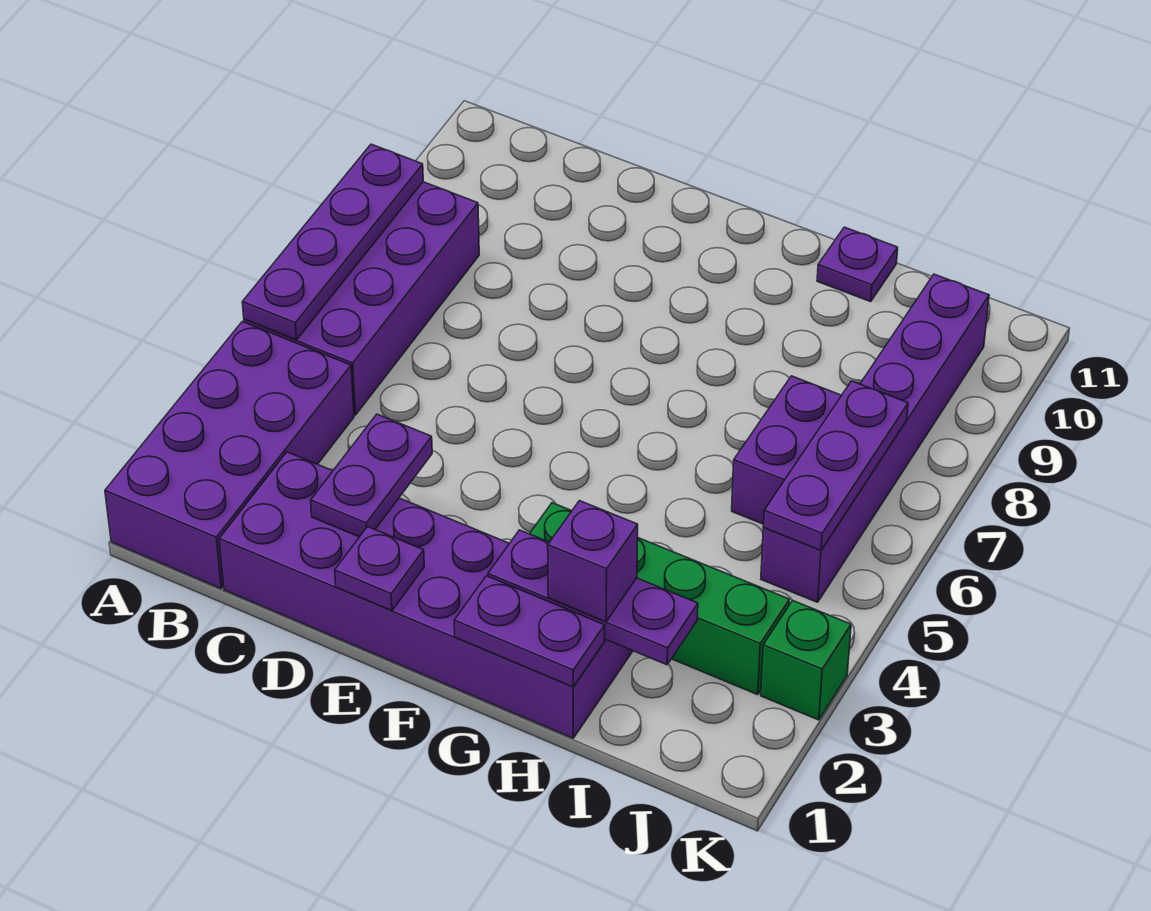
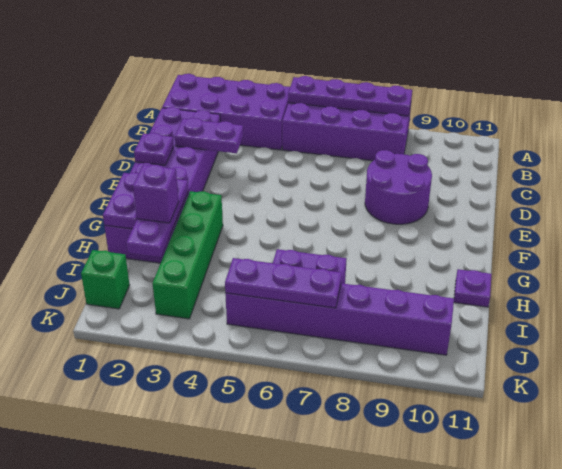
none -> purple 2x2 round brick [365,150,432,224]
green 1x1 brick [761,600,851,720] -> green 1x1 brick moved to [81,250,130,309]

